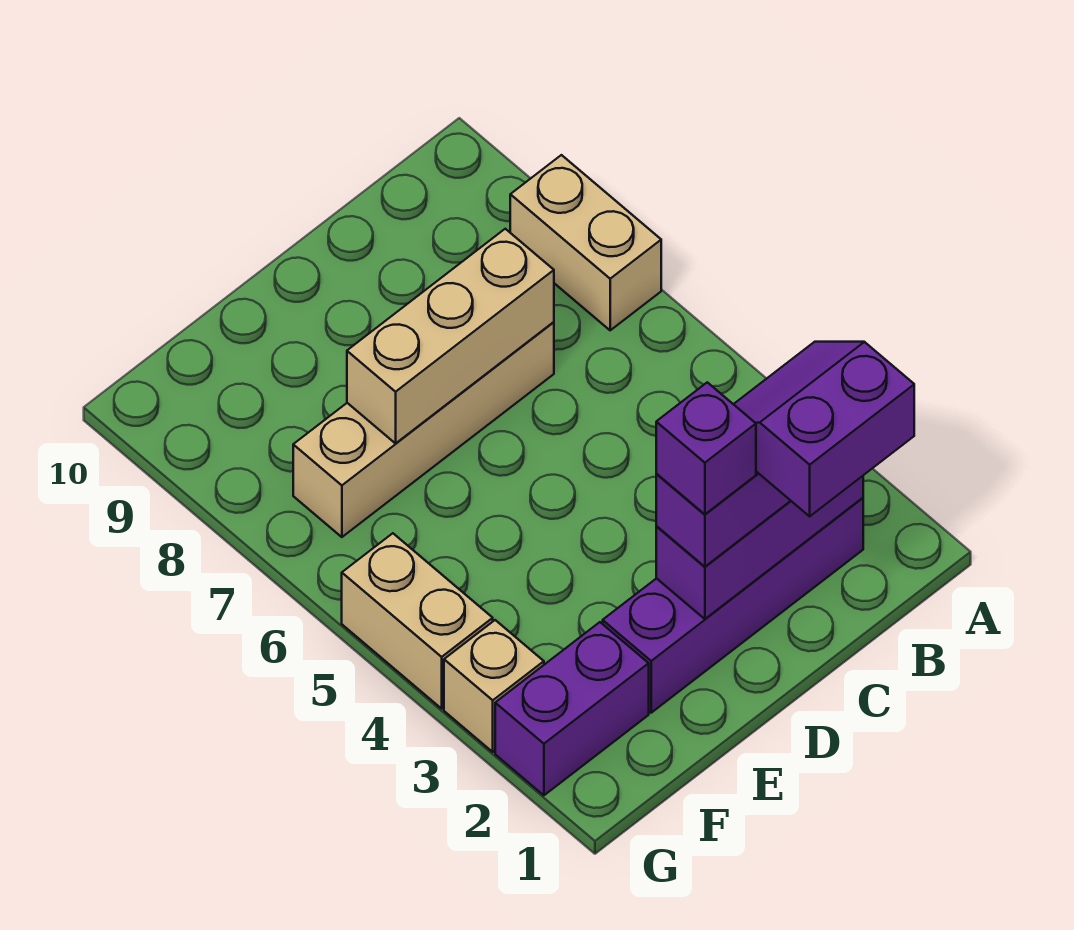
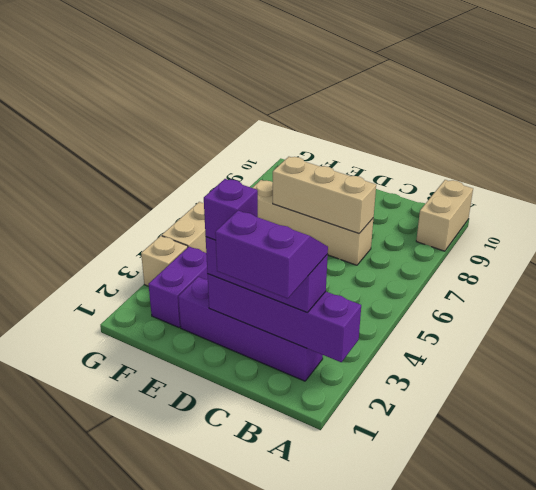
tan 1x2 brick [510,155,661,330] -> tan 1x2 brick moved to [416,180,473,251]
purple 1x3 brick [656,476,863,619] -> purple 1x4 brick [207,274,361,362]
purple 1x2 brick [495,622,649,795] -> purple 1x2 brick turned to [148,247,208,328]

